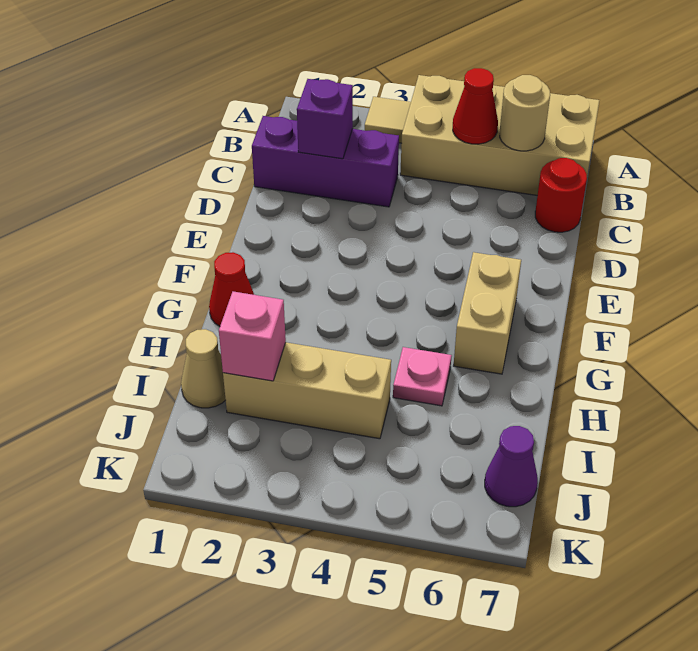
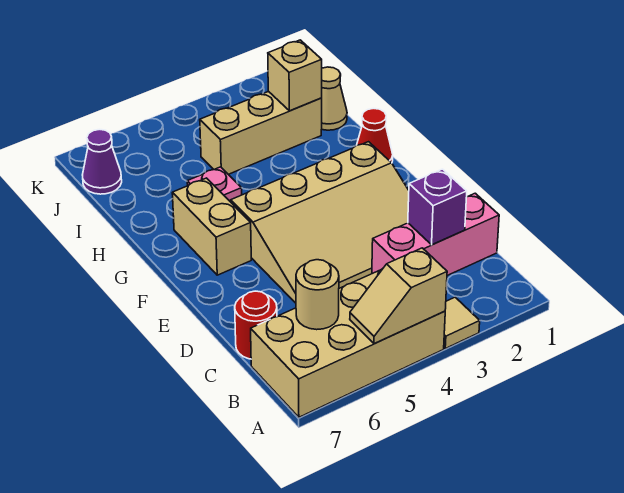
none -> tan 1x2 slope [350,248,447,344]
red 1x1 cone [453,68,498,144] -> none
purple 1x3 brick [252,116,399,207] -> pink 1x3 brick [372,193,499,276]
none -> tan 3x4 slope [231,142,409,303]
pink 1x1 brick [219,292,286,381] -> tan 1x1 brick [268,40,322,111]

